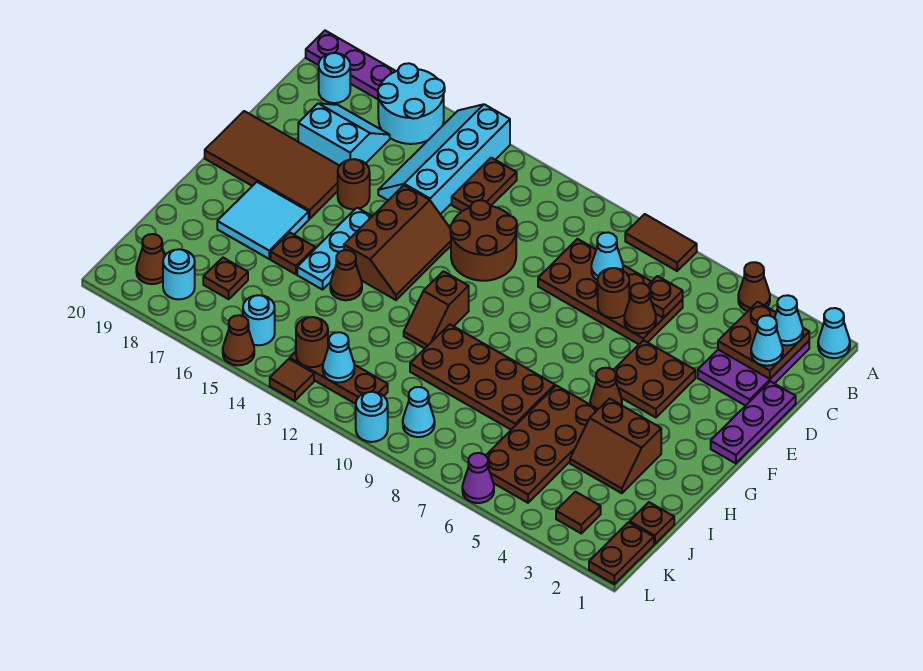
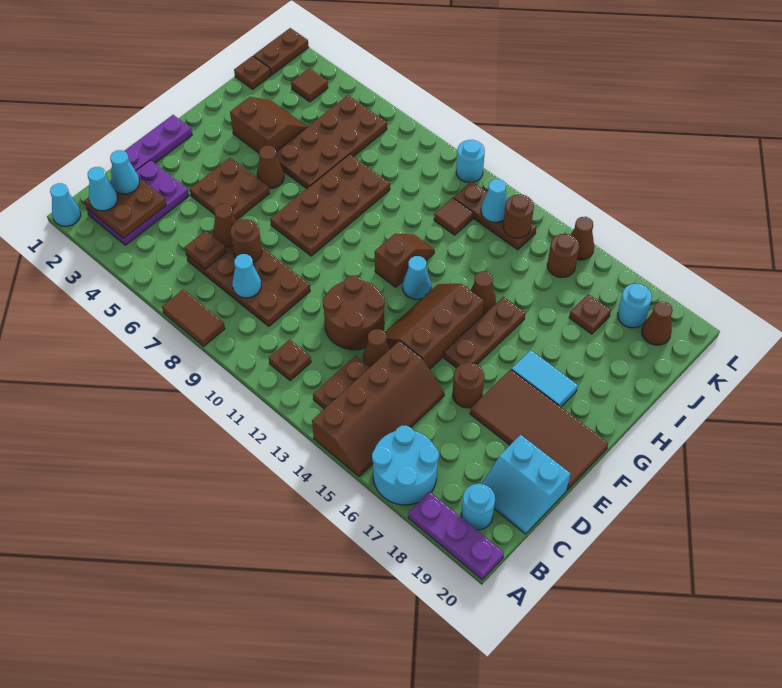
brown 1x1 cone [738,262,770,311] -> brown 1x1 cone moved to [363,329,390,367]
cyan 2x4 slope [378,104,510,214] -> brown 2x4 slope [312,341,444,476]
cyan 2x2 slope [298,103,390,166] -> cyan 2x2 slope moved to [482,435,571,534]
cyan 1x3 plate [297,208,372,290] -> brown 1x3 plate [444,297,525,368]
cyan 2x2 tile [217,182,309,259] -> cyan 1x2 tile [511,350,578,407]
brown 2x4 plate [410,324,555,430] -> brown 2x4 plate turned to [270,154,390,256]
brown 1x1 plate [271,233,315,274] -> brown 1x1 plate moved to [269,340,311,381]
cyan 1x1 cone [403,387,435,437] -> cyan 1x1 cone moved to [403,256,431,299]
cyan 1x1 round brick [243,295,275,345] -> brown 1x1 round brick [547,234,579,278]
purple 1x1 cone [462,453,494,503] -> none
brown 1x1 tile [270,359,314,401] -> brown 1x1 tile moved to [434,198,473,235]

